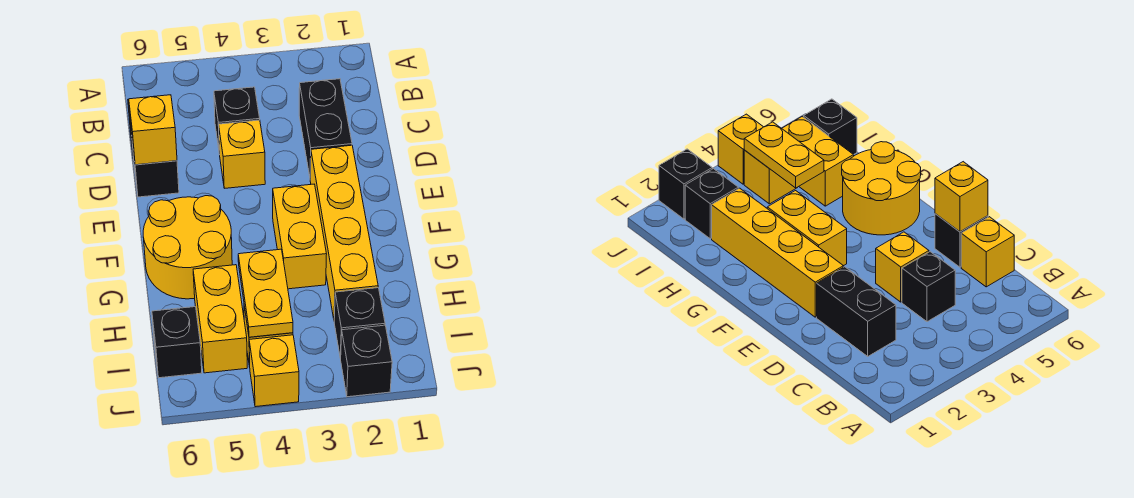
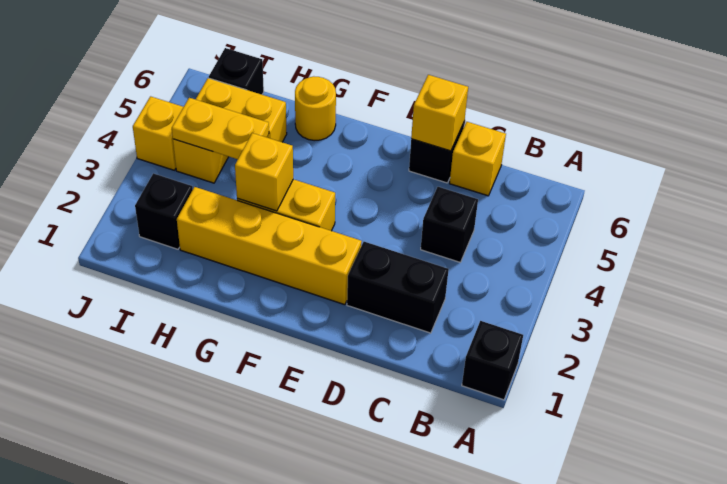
yellow 1x1 brick [219,120,265,188] -> yellow 1x1 brick moved to [235,133,293,211]
yellow 2x2 round brick [143,196,232,299] -> yellow 1x1 round brick [295,76,336,141]
black 1x1 brick [341,325,392,397] -> black 1x1 brick moved to [462,321,523,400]

